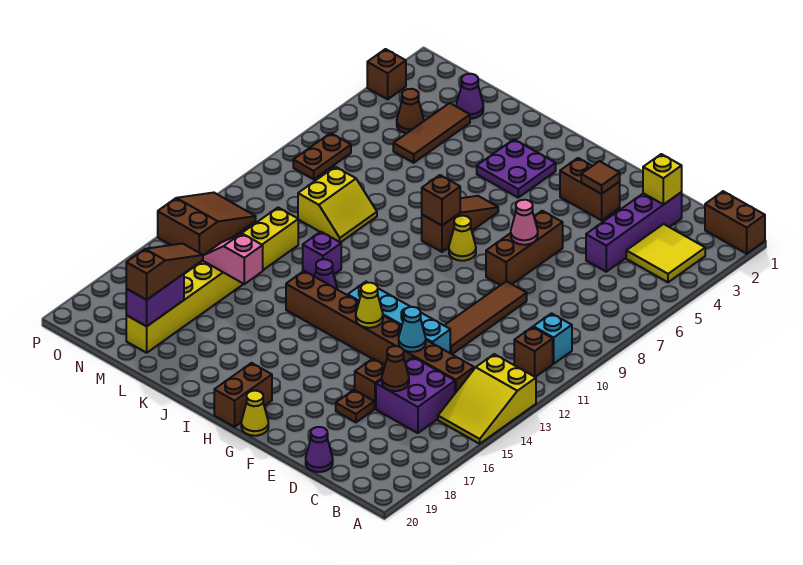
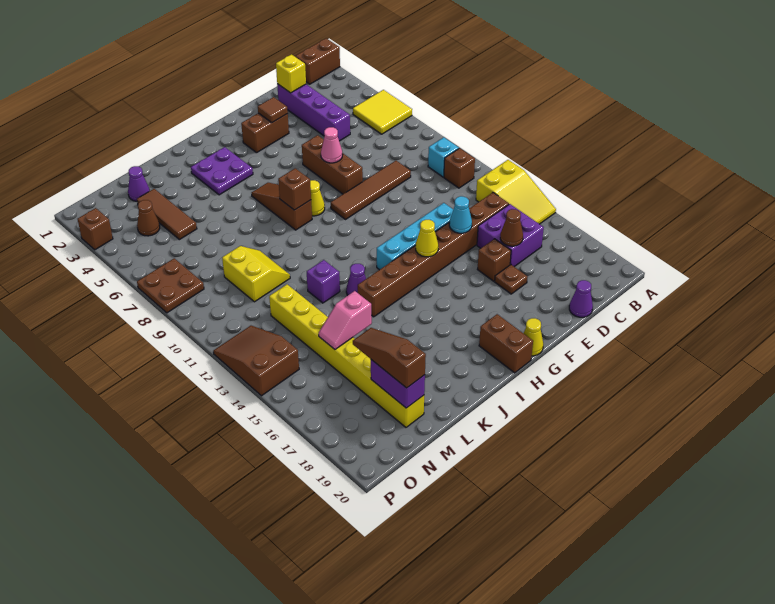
yellow 2x2 tile [626,224,705,282] -> yellow 2x2 tile moved to [353,90,412,134]
brown 1x4 tile [444,281,527,354] -> brown 1x4 tile turned to [331,161,411,219]
brown 1x2 plate [293,133,351,179] -> brown 2x2 plate [137,258,204,313]

